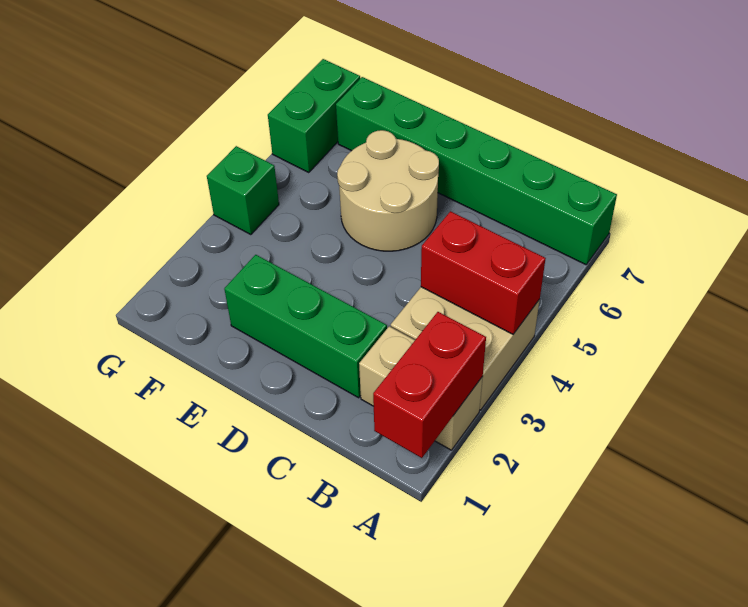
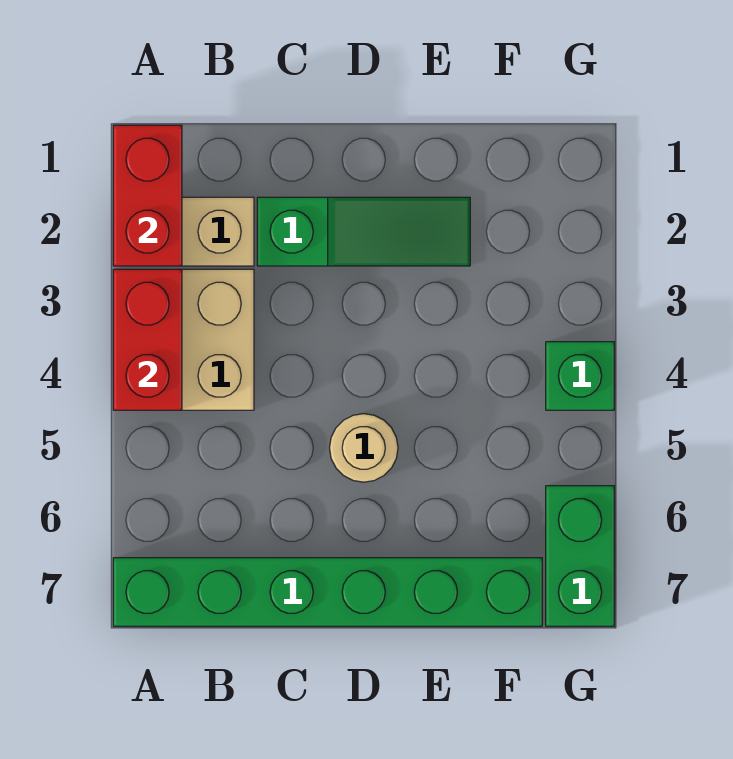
red 1x2 brick [421,211,546,334] -> red 1x2 brick turned to [113,269,182,410]
green 1x3 brick [224,255,387,398] -> green 1x3 slope [257,197,470,266]
tan 2x2 round brick [337,130,439,251] -> tan 1x1 round brick [330,414,398,482]

